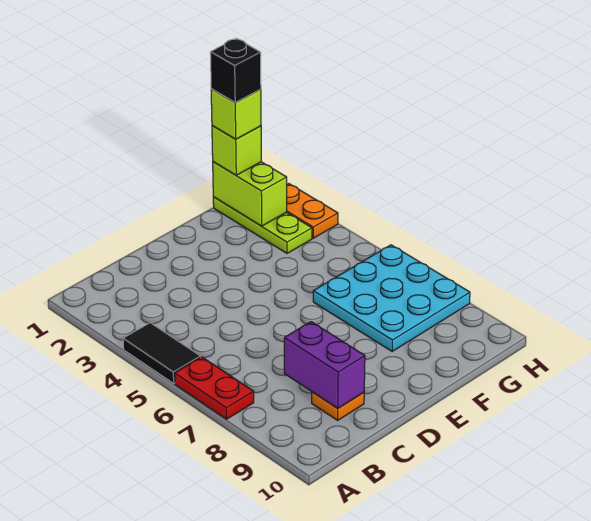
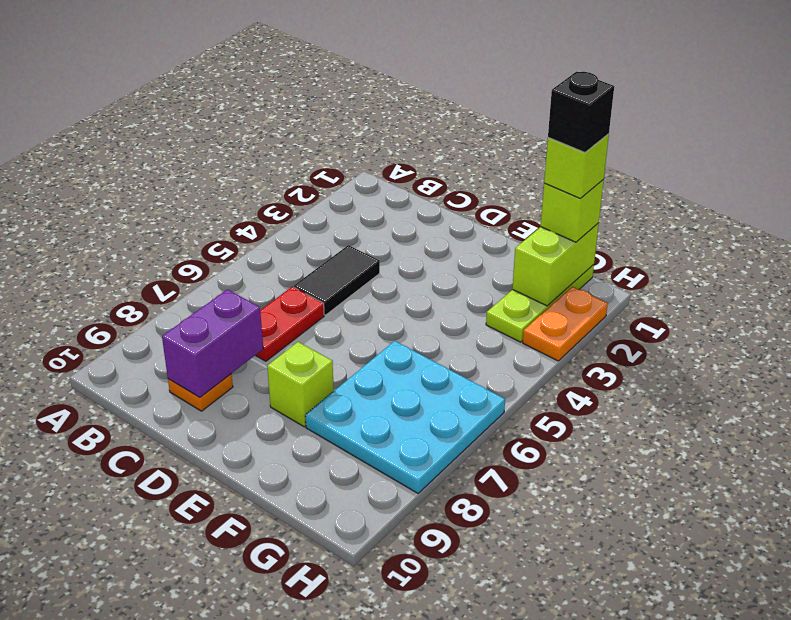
black 1x2 tile [123,323,201,383] -> black 1x2 tile moved to [294,245,380,315]
red 1x2 plate [175,357,254,419] -> red 1x2 plate moved to [255,287,324,361]
none -> lime 1x1 brick [267,342,334,427]

